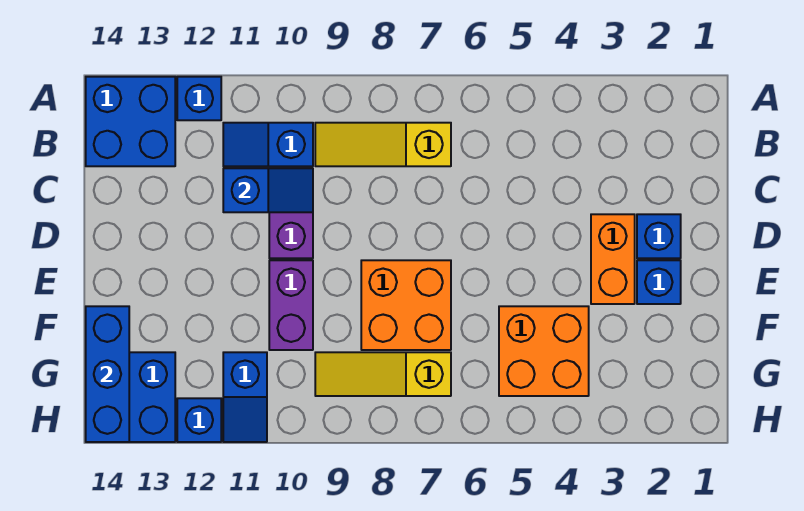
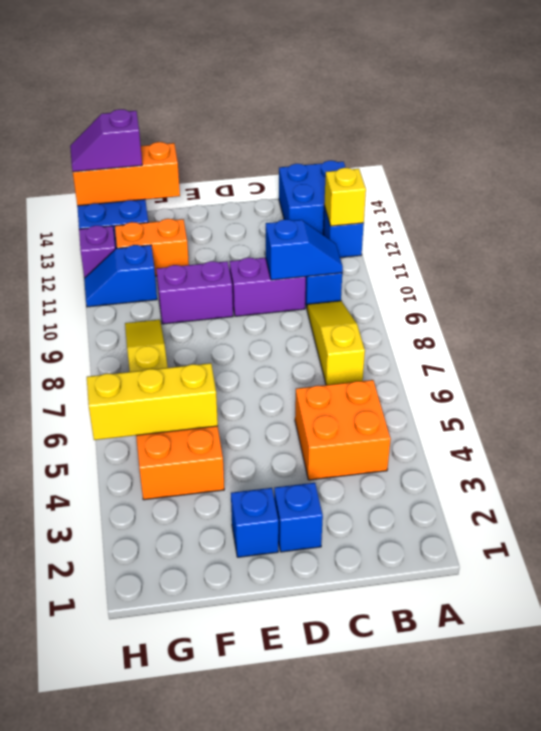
none -> yellow 1x1 brick [324,168,366,226]
blue 1x2 slope [223,168,313,212] -> blue 1x2 slope turned to [266,219,343,280]
orange 1x2 brick [591,214,635,304] -> orange 1x2 brick moved to [115,219,189,276]
orange 2x2 brick [361,260,451,350] -> orange 2x2 brick moved to [295,380,391,480]
none -> yellow 1x3 brick [87,363,218,440]
blue 1x3 brick [86,306,129,442] -> orange 1x3 brick [73,142,180,206]
none -> purple 1x2 slope [70,109,142,172]
blue 1x1 brick [177,398,221,442] -> purple 1x1 brick [79,226,116,278]

